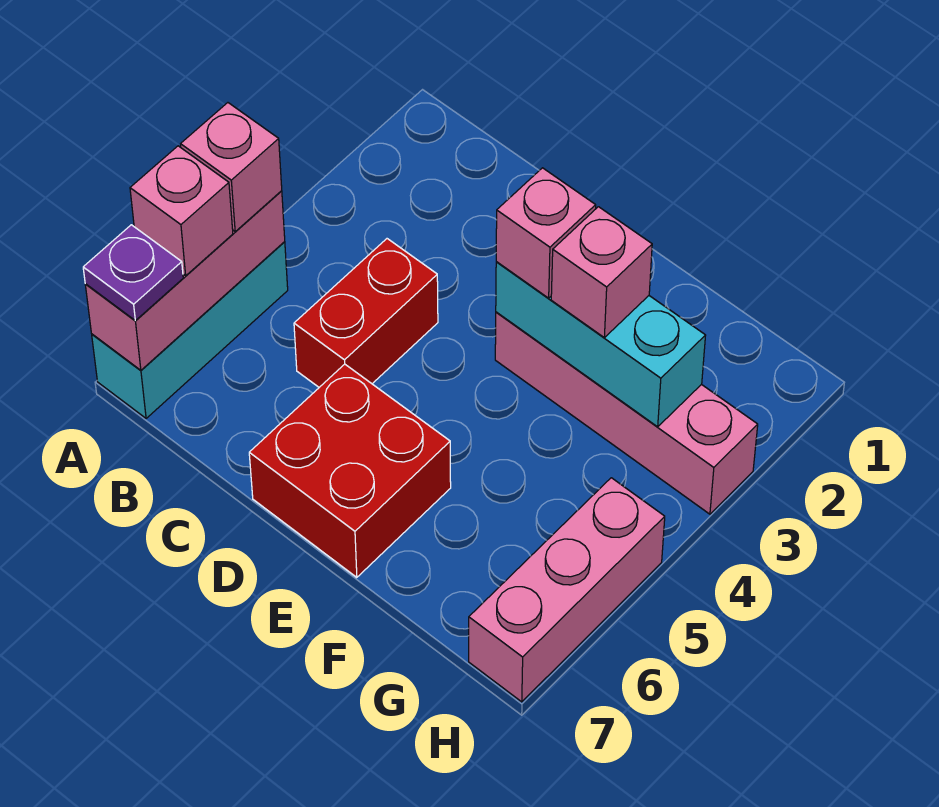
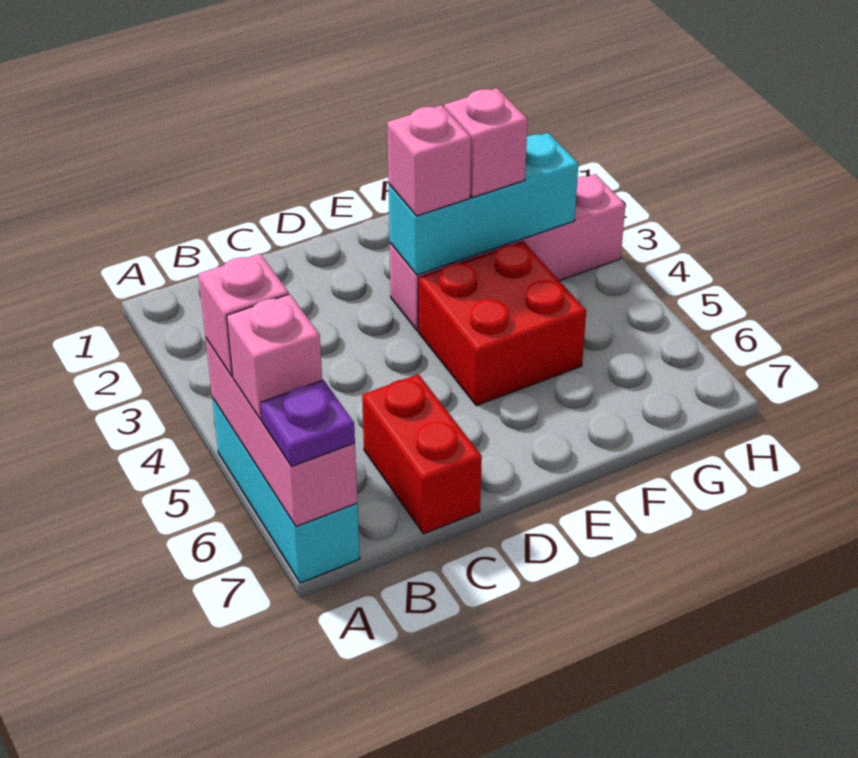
red 1x2 brick [294,239,438,387] -> red 1x2 brick moved to [362,374,482,534]
red 2x2 brick [249,364,451,577] -> red 2x2 brick moved to [418,241,586,406]
pink 1x3 brick [469,478,665,702] -> none

